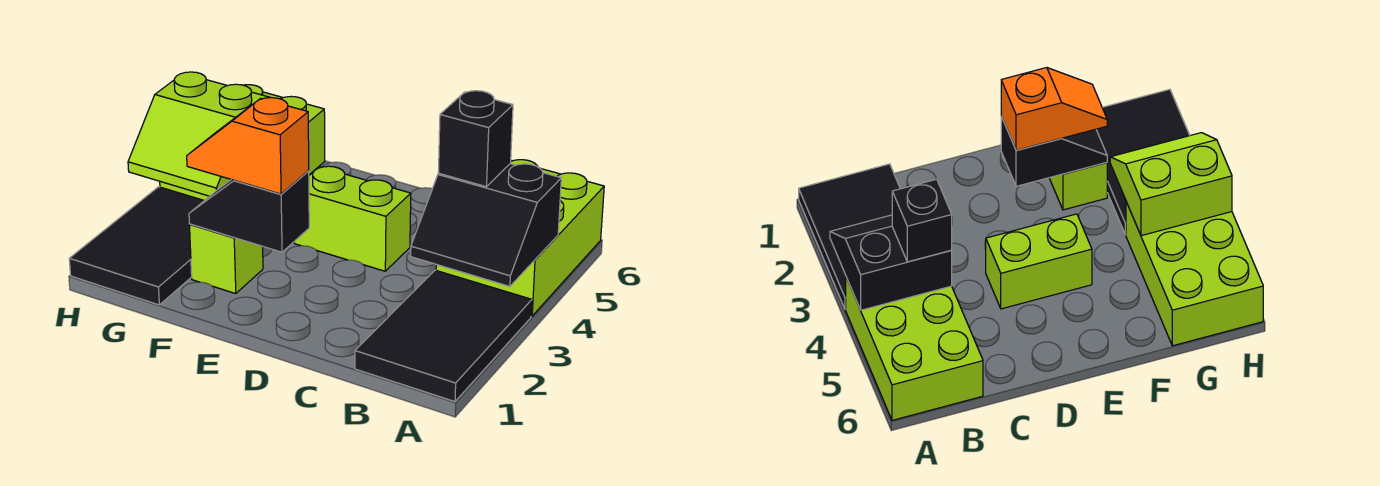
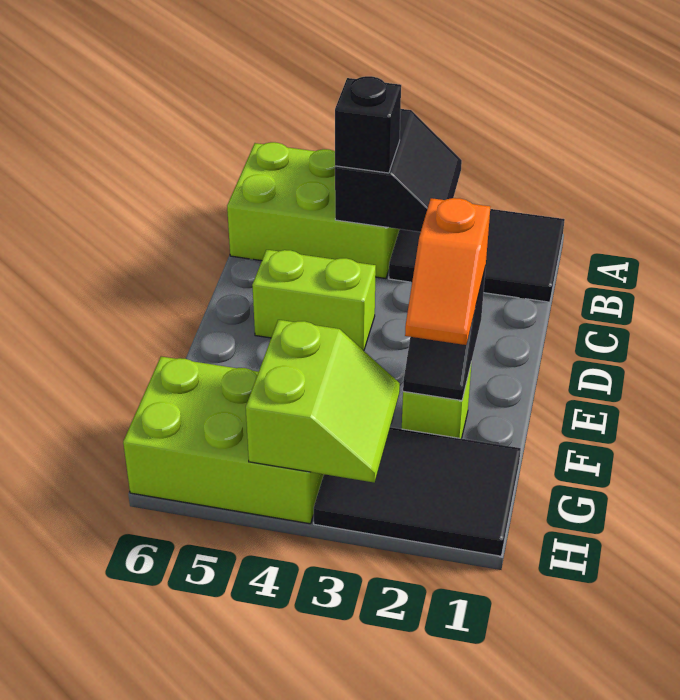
lime 1x2 brick [294,166,411,271] -> lime 1x2 brick turned to [252,250,376,350]

